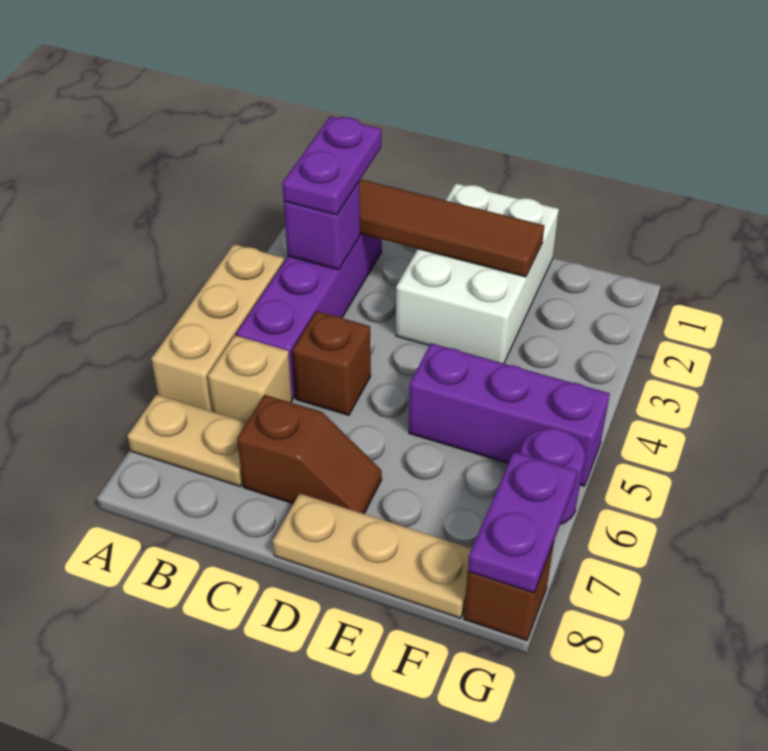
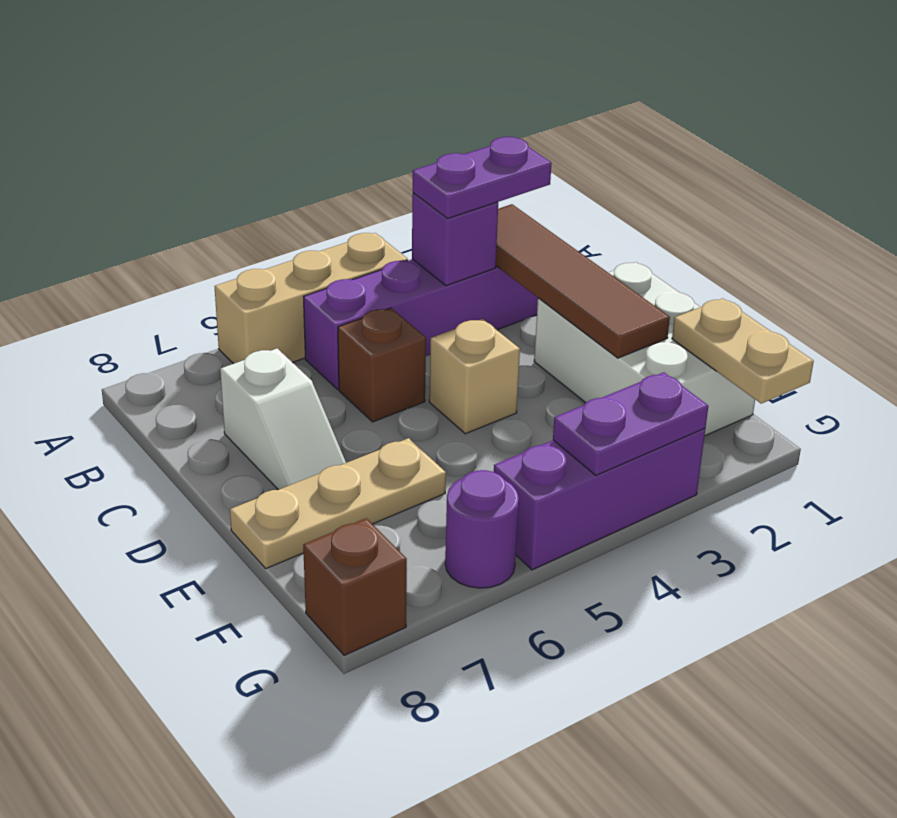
tan 1x2 plate [128,394,247,486] -> tan 1x2 plate moved to [672,299,814,404]
tan 1x1 brick [208,335,292,422] -> tan 1x1 brick moved to [429,319,520,434]
brown 1x2 slope [237,395,382,514] -> white 1x2 slope [220,349,346,490]
white 2x3 brick [396,183,559,363] -> white 2x3 brick turned to [534,262,755,436]
tan 1x3 plate [273,493,472,618] -> tan 1x3 plate turned to [230,438,446,568]
purple 1x3 brick [409,343,610,486] -> purple 1x3 brick turned to [494,428,705,570]
purple 1x2 plate [468,452,577,593] -> purple 1x2 plate moved to [553,372,708,475]

